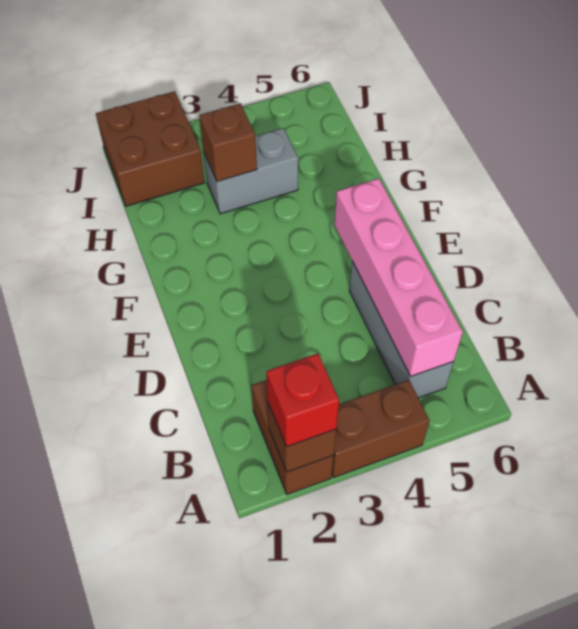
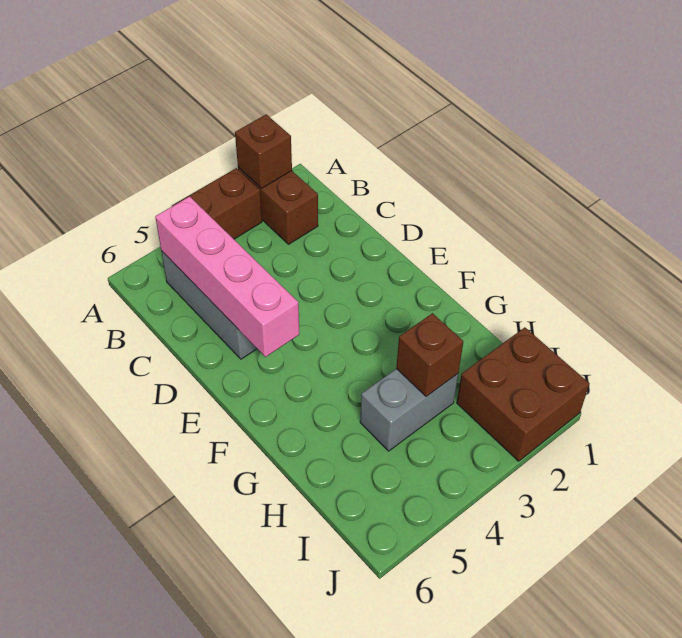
red 1x1 brick [267,354,339,446] -> none

